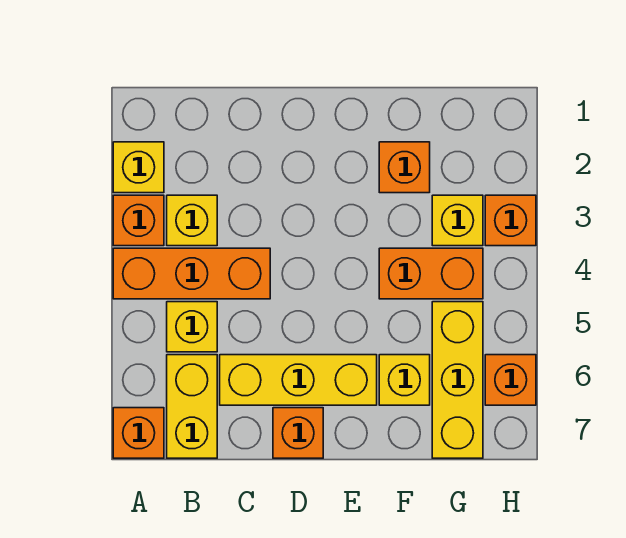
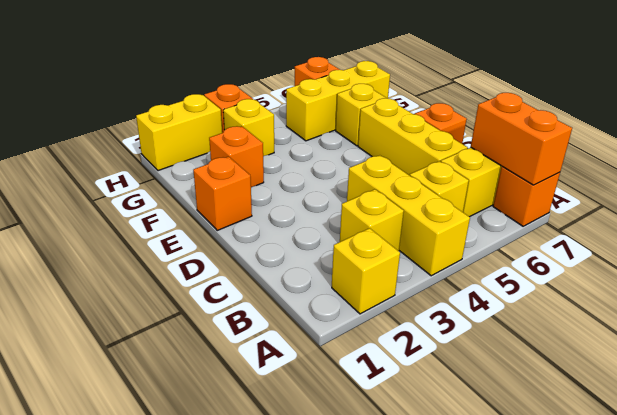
orange 1x1 brick [113,195,164,246] -> orange 1x1 brick moved to [193,157,252,230]
orange 1x3 brick [113,248,270,299] -> yellow 1x3 brick [347,155,470,276]
orange 1x2 brick [379,248,483,299] -> orange 1x2 brick moved to [471,93,572,185]
none -> yellow 1x2 brick [136,94,222,171]

